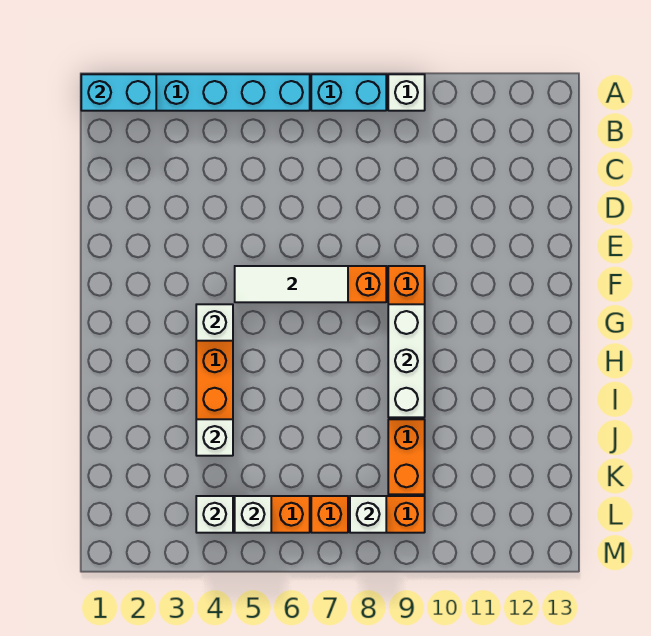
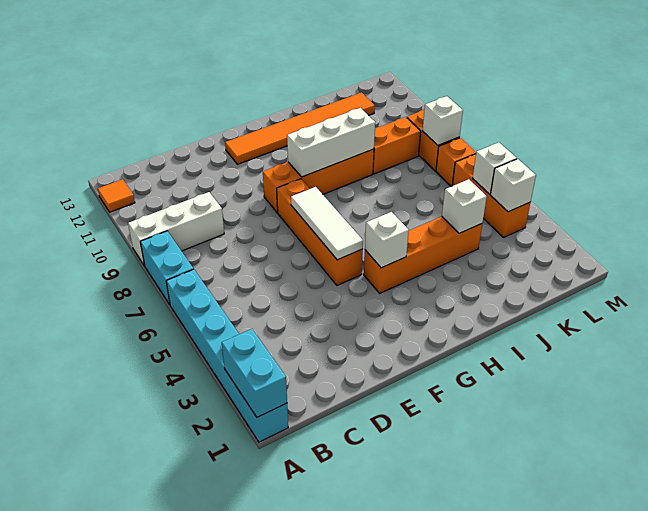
white 1x1 brick [388,74,425,111] -> white 1x3 brick [128,192,224,266]
none -> orange 1x1 tile [98,179,135,212]
none -> orange 1x6 tile [225,93,375,164]

